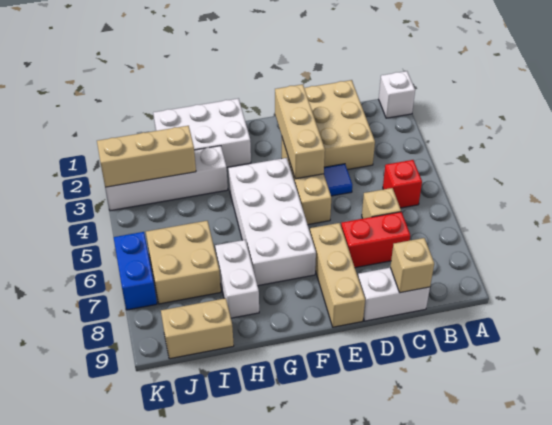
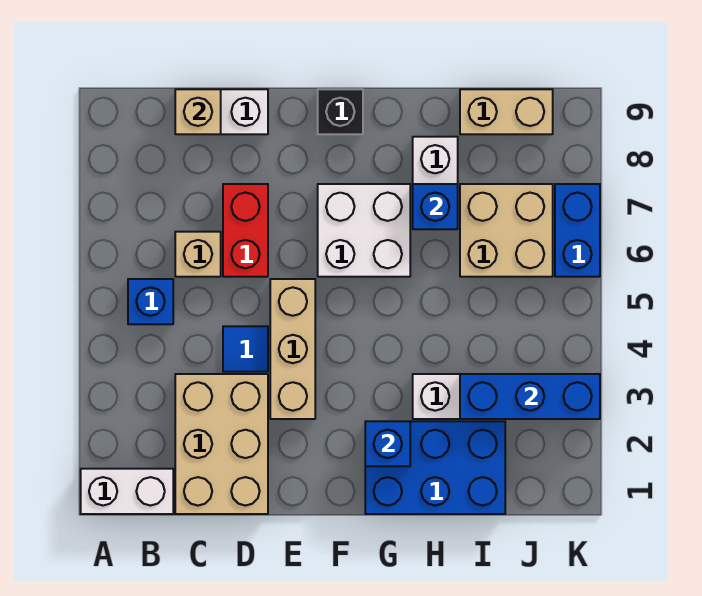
white 1x1 brick [379,71,415,118] -> white 1x2 brick [81,469,173,514]
red 1x1 brick [383,160,422,208] -> blue 1x1 brick [128,279,173,324]
red 1x2 brick [341,212,410,268] -> red 1x2 brick turned to [223,184,268,277]
tan 1x3 brick [275,84,325,179] -> none
tan 1x3 brick [310,223,365,327] -> none
white 2x4 brick [228,158,316,286] -> white 2x2 brick [318,184,410,277]
none -> black 1x1 brick [318,89,363,134]
white 2x3 brick [153,98,251,167] -> blue 2x3 brick [365,421,505,514]
none -> blue 1x1 brick [365,421,410,466]
none -> blue 1x1 brick [413,184,458,229]
tan 1x3 brick [97,126,196,187] -> blue 1x3 brick [460,374,600,419]

